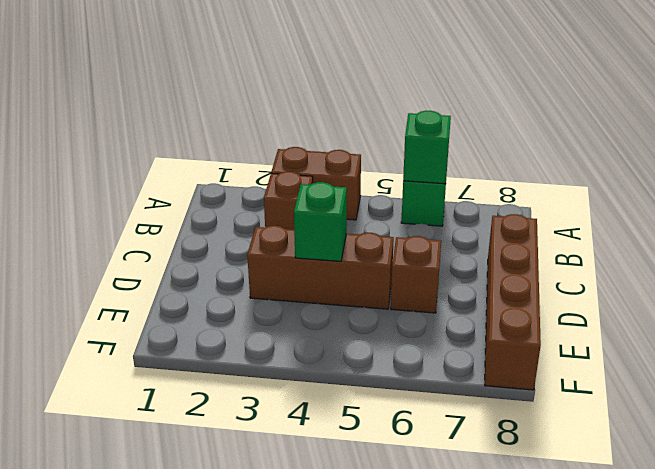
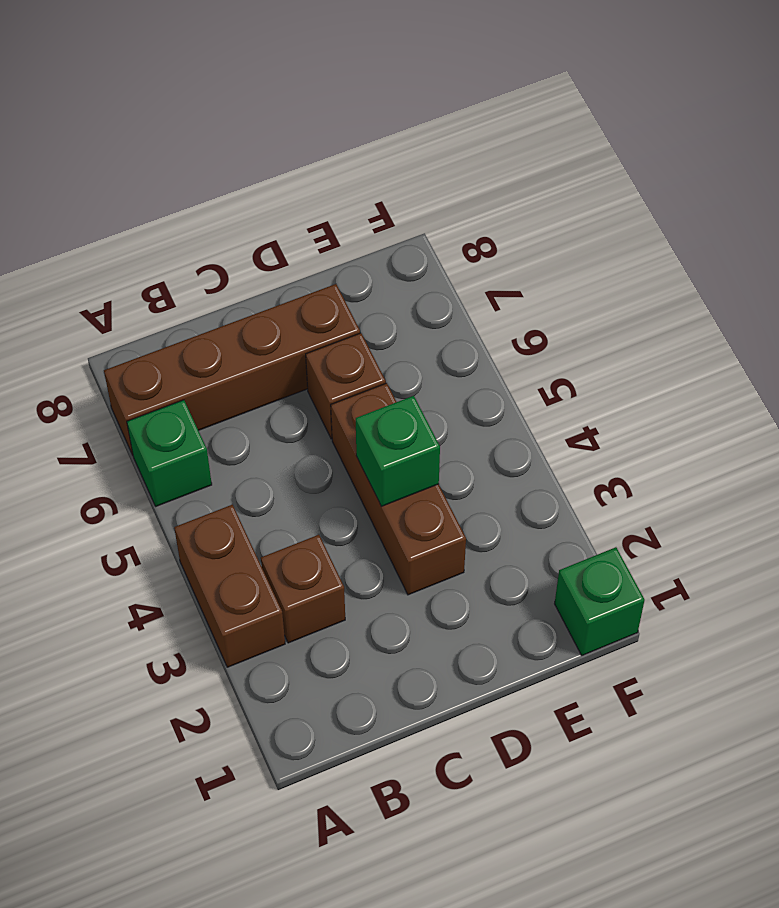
green 1x1 brick [403,111,451,184] -> green 1x1 brick moved to [555,547,645,655]
brown 1x4 brick [485,214,541,390] -> brown 1x4 brick moved to [104,284,360,455]

